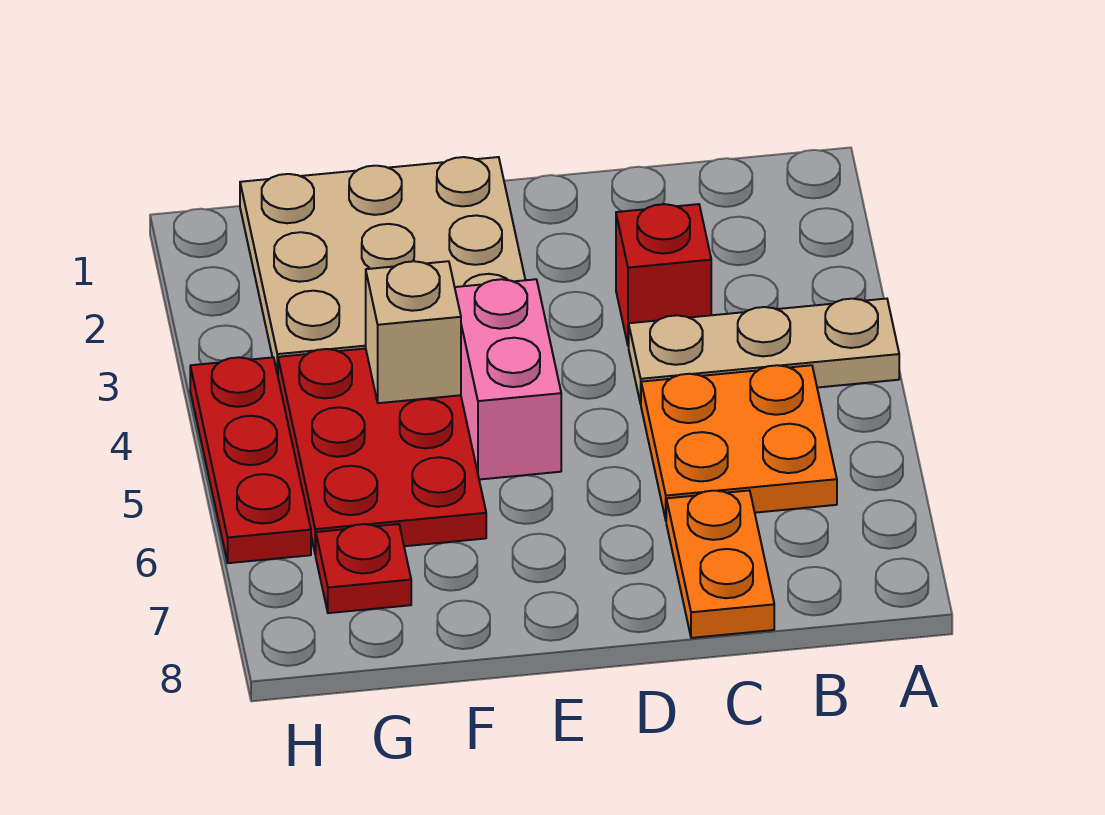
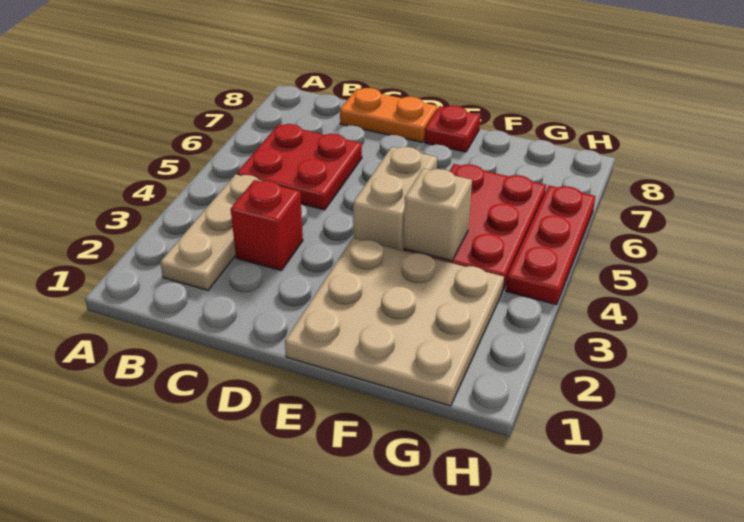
tan 1x3 plate [629,299,899,404] -> tan 1x3 plate turned to [160,174,261,290]
orange 2x2 plate [641,365,837,520] -> red 2x2 plate [237,124,362,210]
orange 1x2 plate [666,490,774,638] -> orange 1x2 plate turned to [340,88,437,142]
pink 1x2 brick [455,279,561,480] -> tan 1x2 brick [353,147,437,251]
red 1x1 plate [315,524,411,613] -> red 1x1 plate moved to [425,106,480,152]

